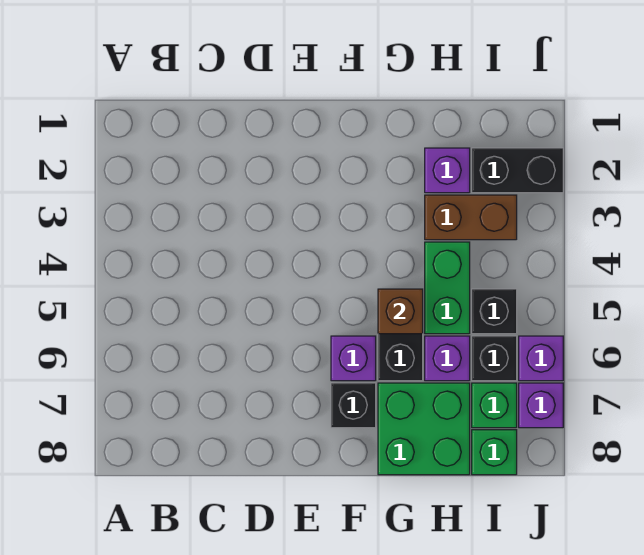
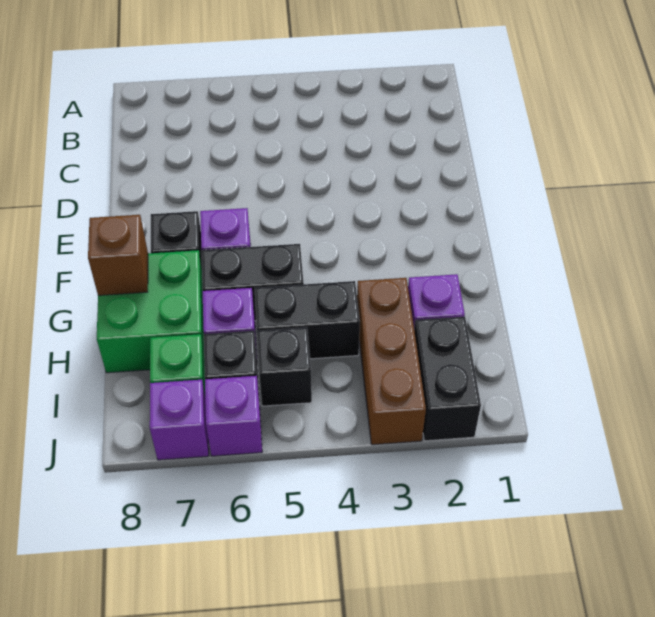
brown 1x1 brick [378,289,423,334] -> brown 1x1 brick moved to [88,215,148,295]
brown 1x2 brick [425,195,517,240] -> brown 1x3 brick [357,278,426,445]
green 1x2 brick [425,242,470,334] -> black 1x2 brick [254,281,360,359]
green 1x1 brick [472,430,517,475] -> none

